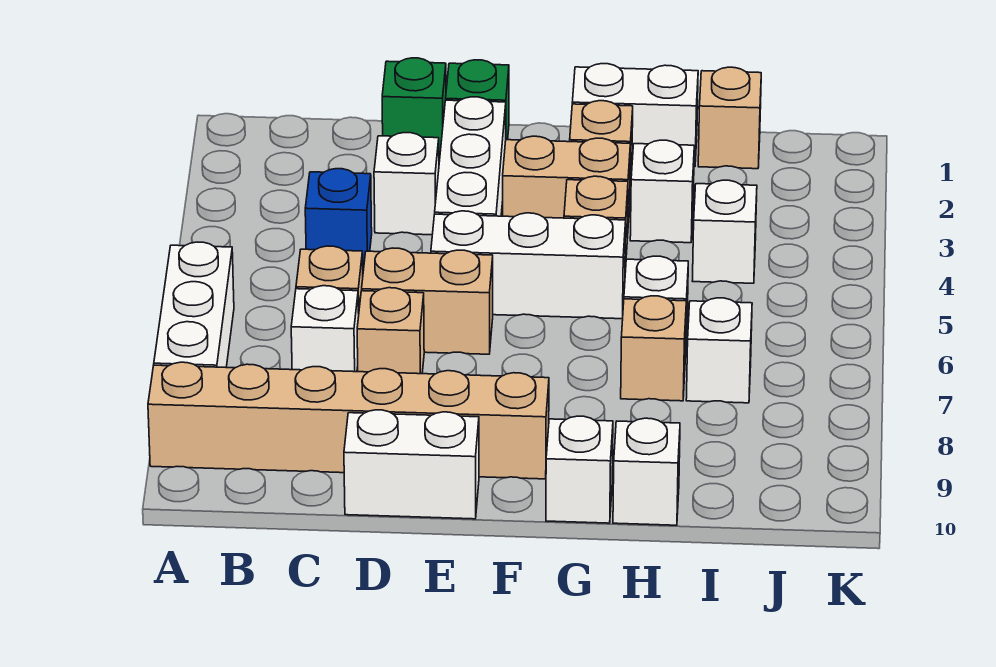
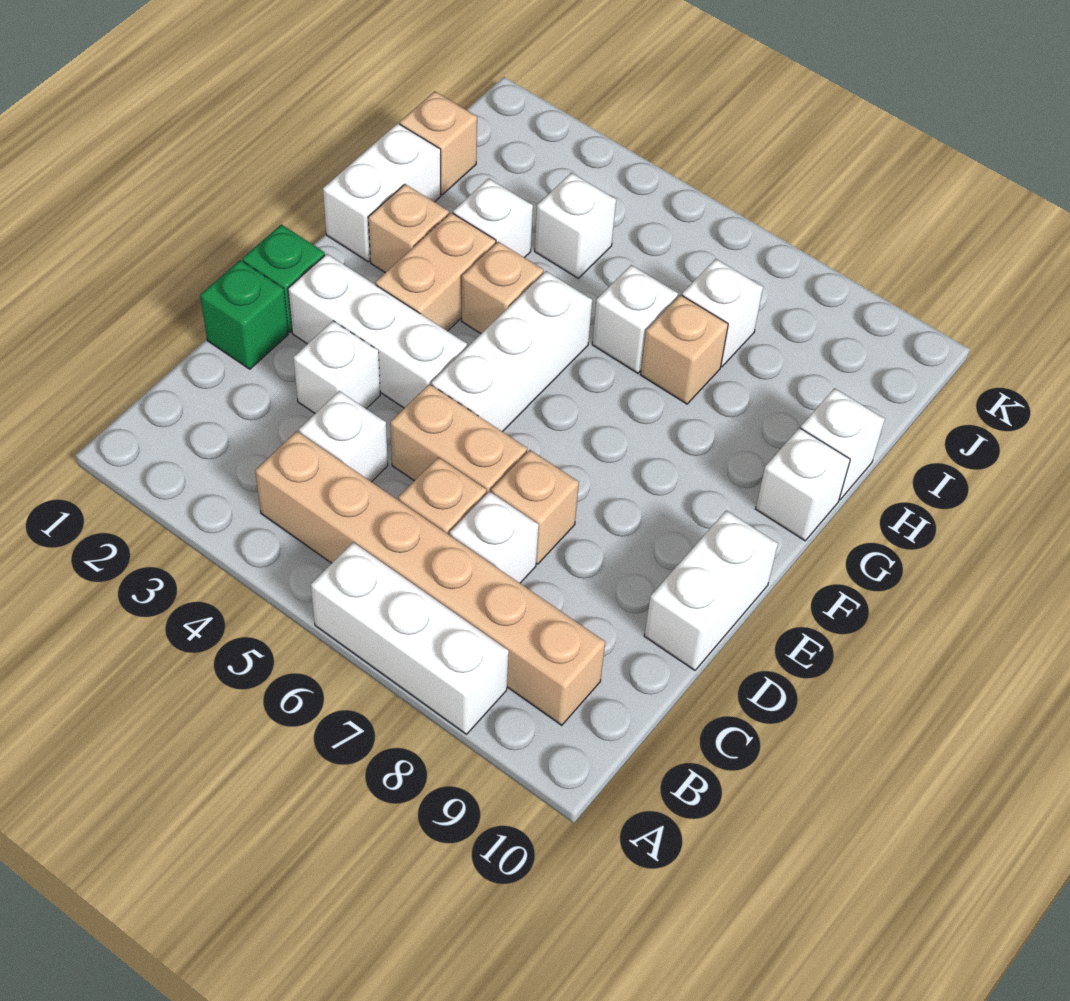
tan 1x6 brick [148,362,549,479] -> tan 1x6 brick turned to [255,431,605,725]
blue 1x1 brick [305,169,372,271] -> white 1x1 brick [299,391,388,482]
tan 1x2 brick [362,248,493,354] -> tan 1x2 brick turned to [390,384,527,493]

